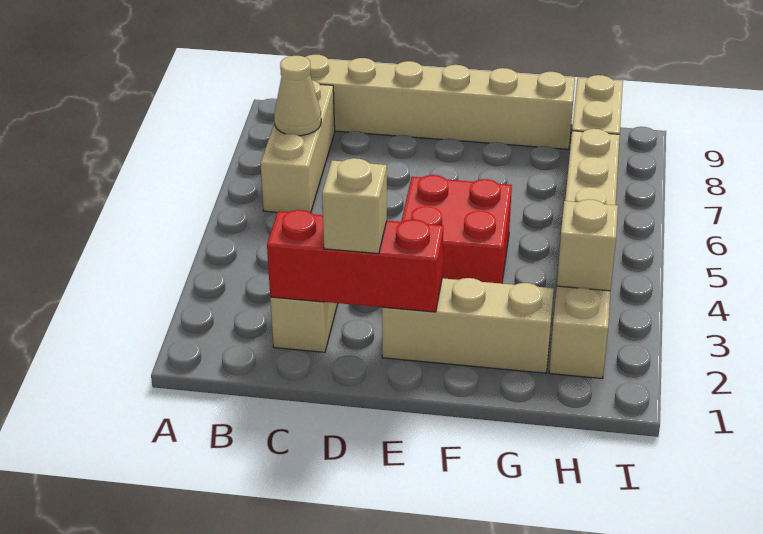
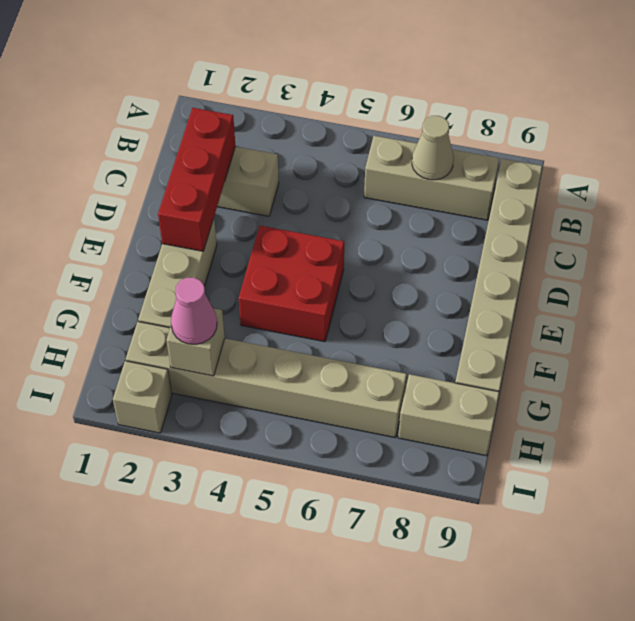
tan 1x1 brick [322,158,387,254] -> tan 1x1 brick moved to [113,361,172,433]
none -> pink 1x1 cone [171,277,217,344]

